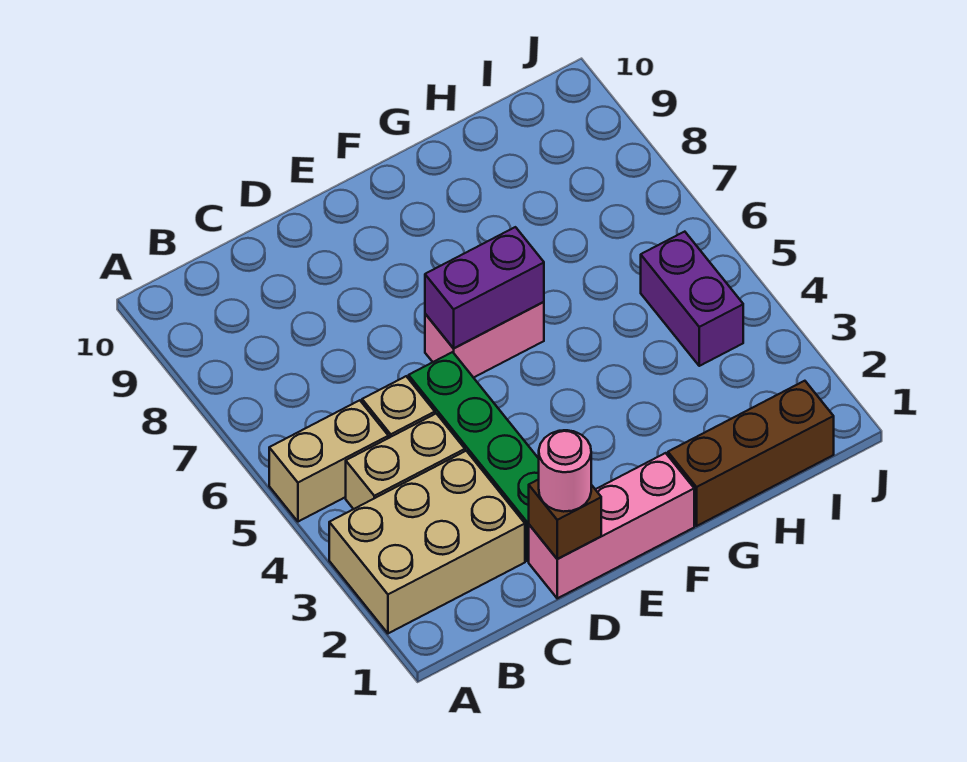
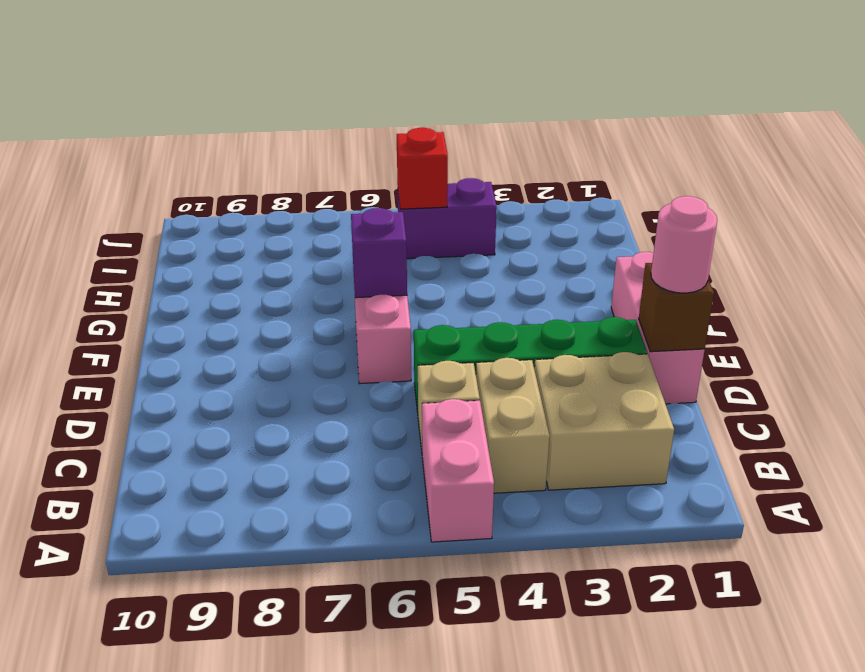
tan 2x3 brick [329,451,525,633] -> tan 2x2 brick [534,352,674,490]
tan 1x2 brick [269,400,388,522] -> pink 1x2 brick [422,399,494,542]
purple 1x2 brick [425,227,544,348] -> purple 1x1 brick [351,208,407,298]
brown 1x3 brick [668,381,834,526] -> none
none -> red 1x1 brick [397,128,448,209]

